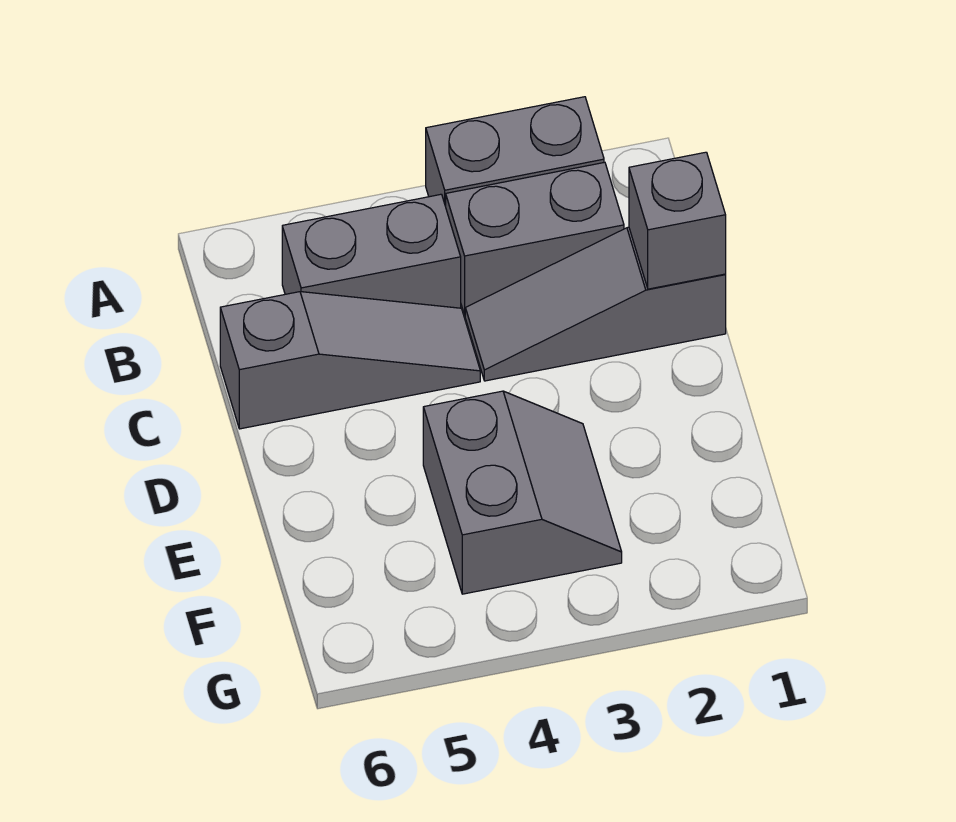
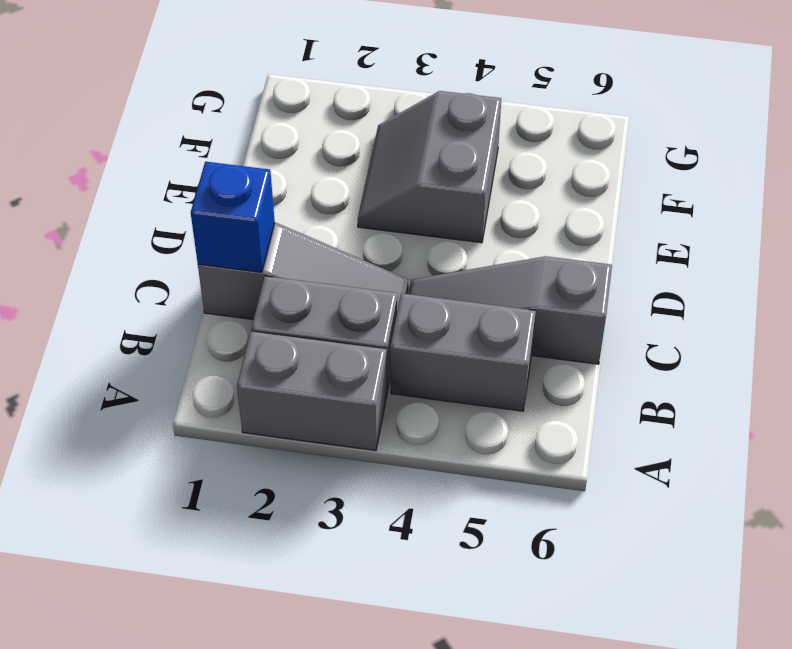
grey 1x1 brick [629,152,726,289] -> blue 1x1 brick [191,162,275,272]

